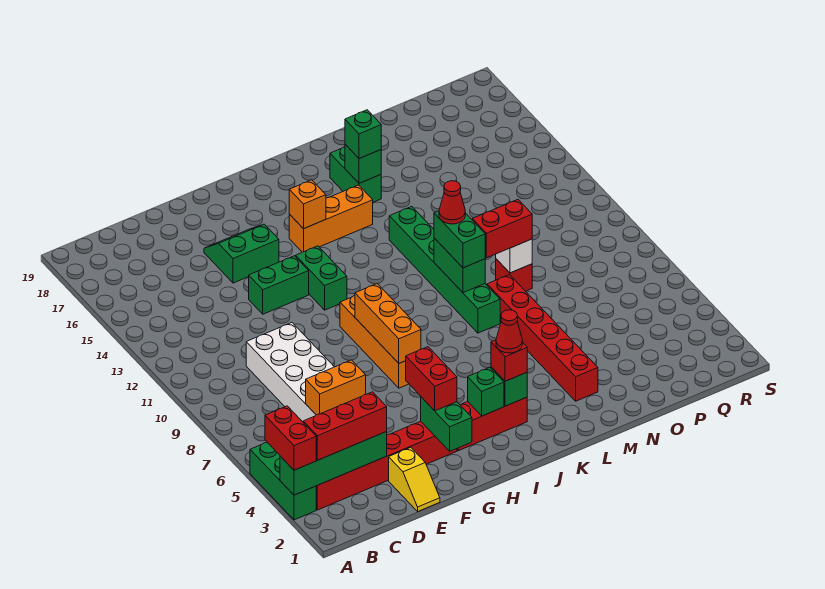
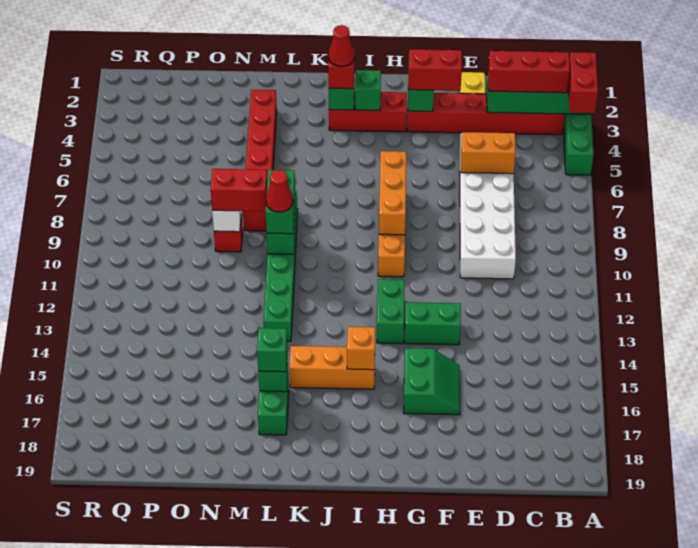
green 2x2 slope [204,224,279,283] -> green 2x2 slope turned to [404,348,460,415]
red 1x2 brick [406,347,457,411] -> red 1x2 brick turned to [408,49,462,91]

